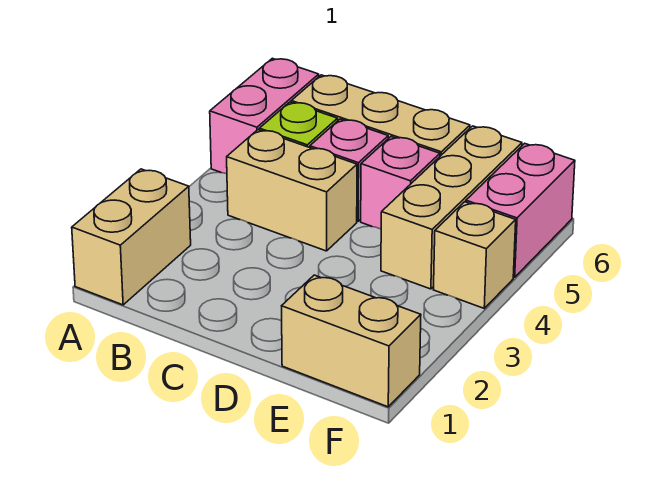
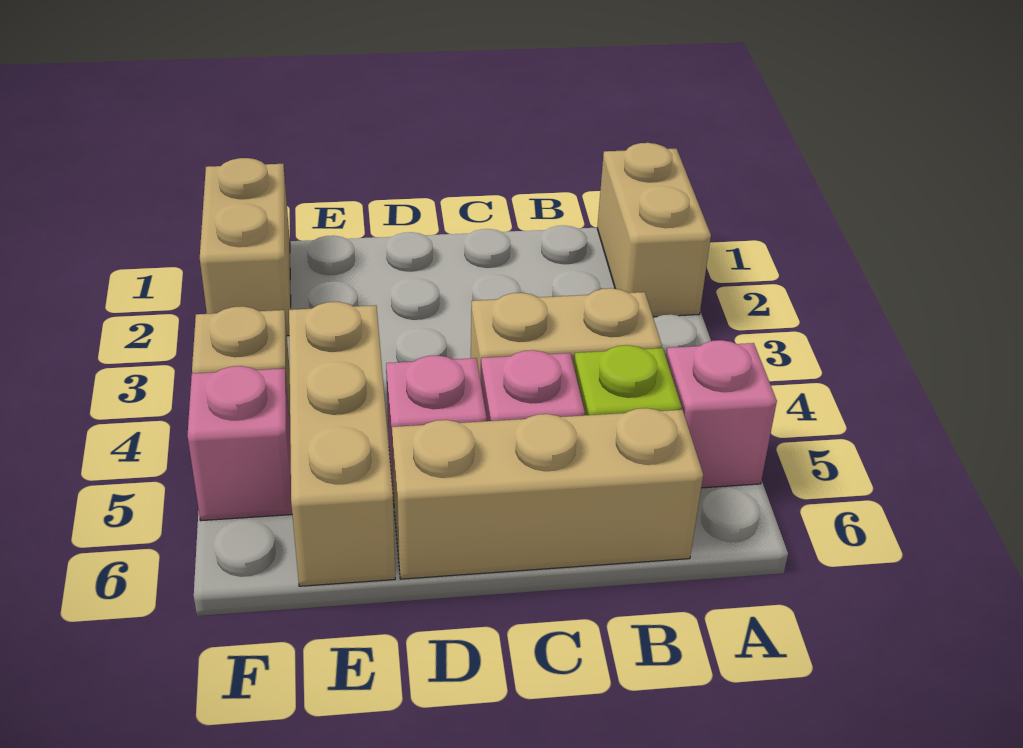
pink 1x2 brick [210,58,319,174] -> pink 1x1 brick [666,340,777,488]
tan 1x2 brick [282,275,421,407] -> tan 1x2 brick turned to [200,158,291,336]
pink 1x2 brick [466,143,575,277] -> pink 1x1 brick [187,366,292,521]

